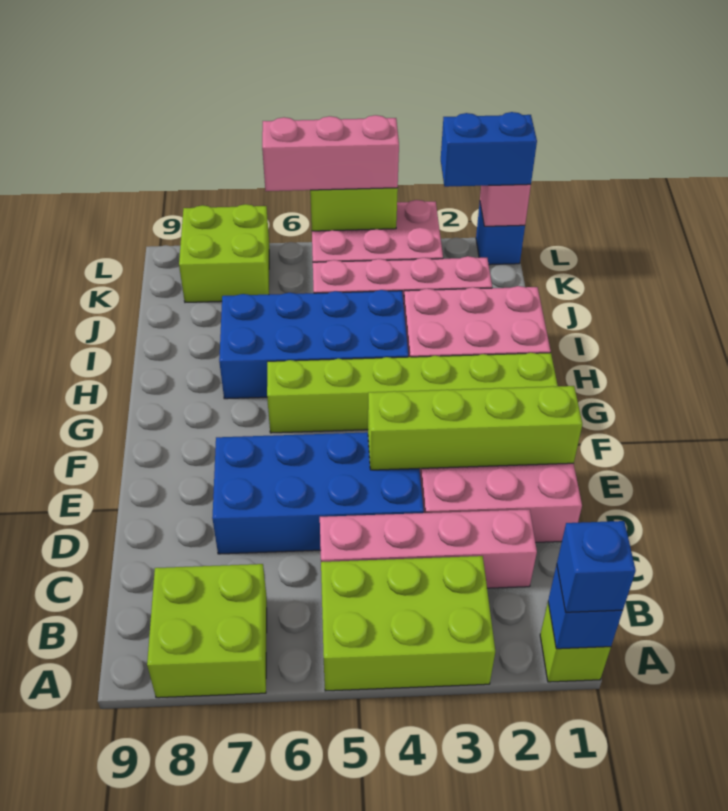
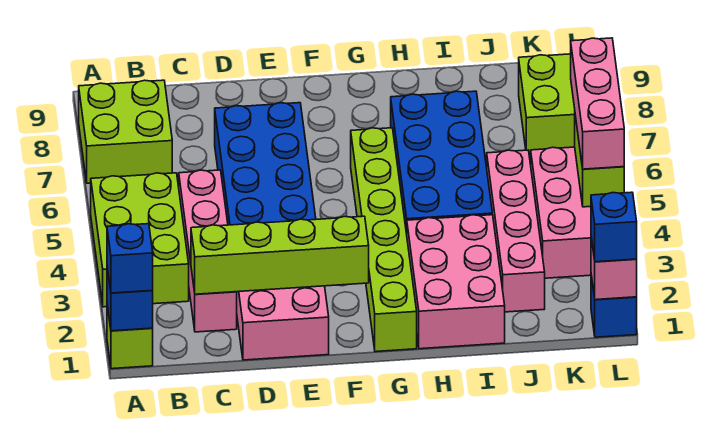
lime 1x4 brick [368,386,582,470] -> lime 1x4 brick turned to [191,216,369,294]
blue 1x2 brick [441,112,537,187] -> blue 1x1 brick [591,192,637,262]

